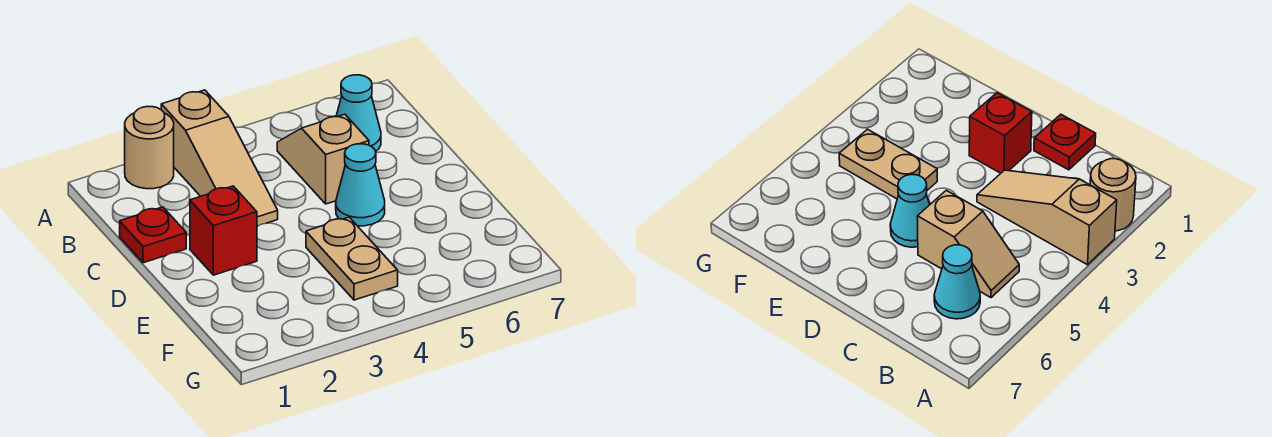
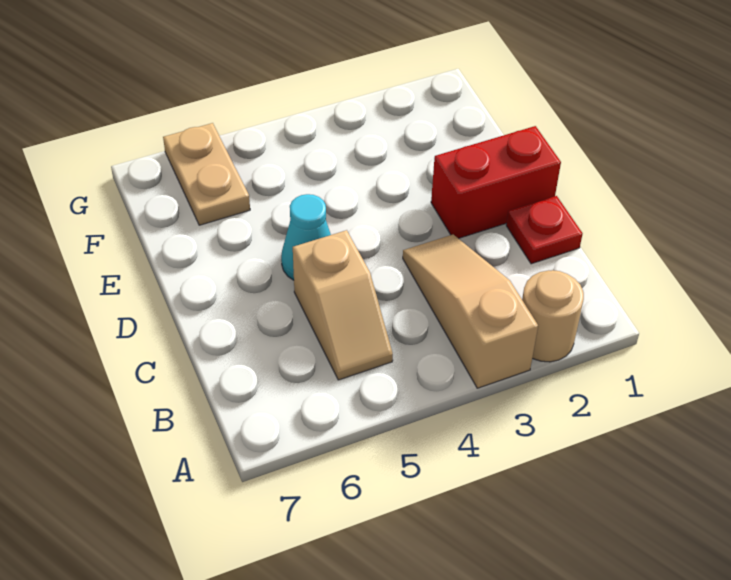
cyan 1x1 cone [336,75,381,151] -> none
red 1x1 brick [190,186,257,275] -> red 1x2 brick [431,126,561,238]
tan 1x2 plate [306,217,398,300] -> tan 1x2 plate moved to [163,123,250,225]

